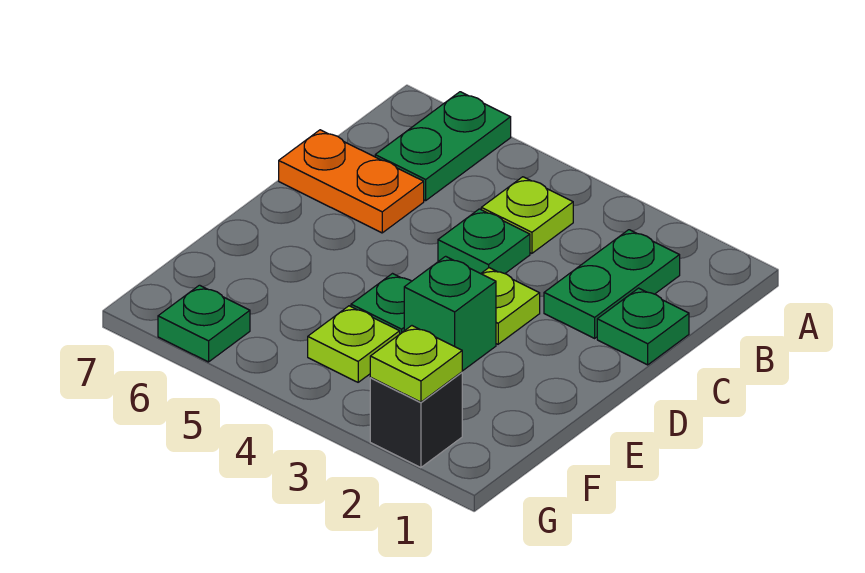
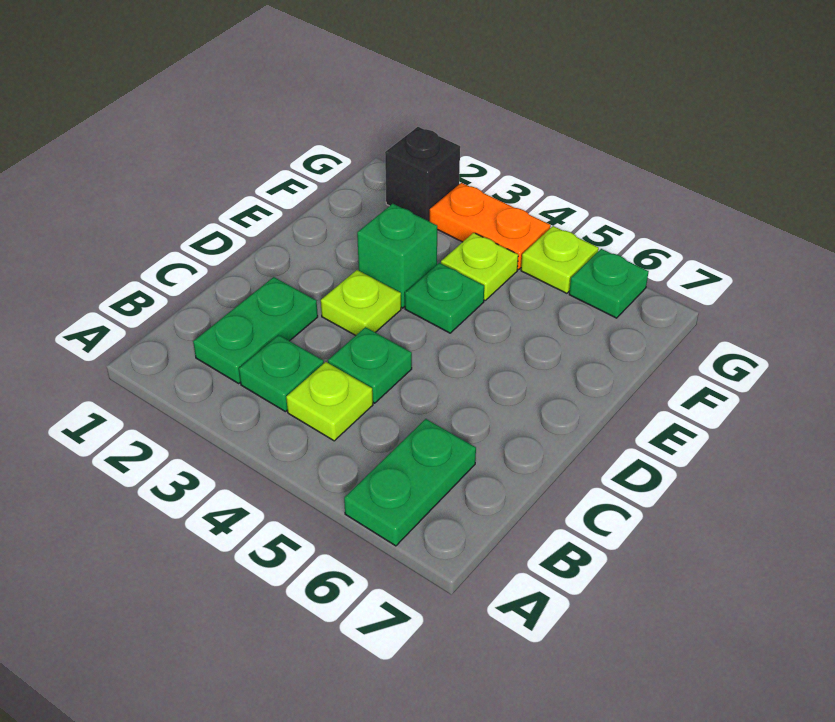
green 1x1 plate [597,288,689,365] -> green 1x1 plate moved to [239,335,324,412]
orange 1x2 plate [279,130,424,233] -> orange 1x2 plate moved to [430,183,551,270]
lime 1x1 plate [370,326,462,402] -> lime 1x1 plate moved to [521,226,599,293]

